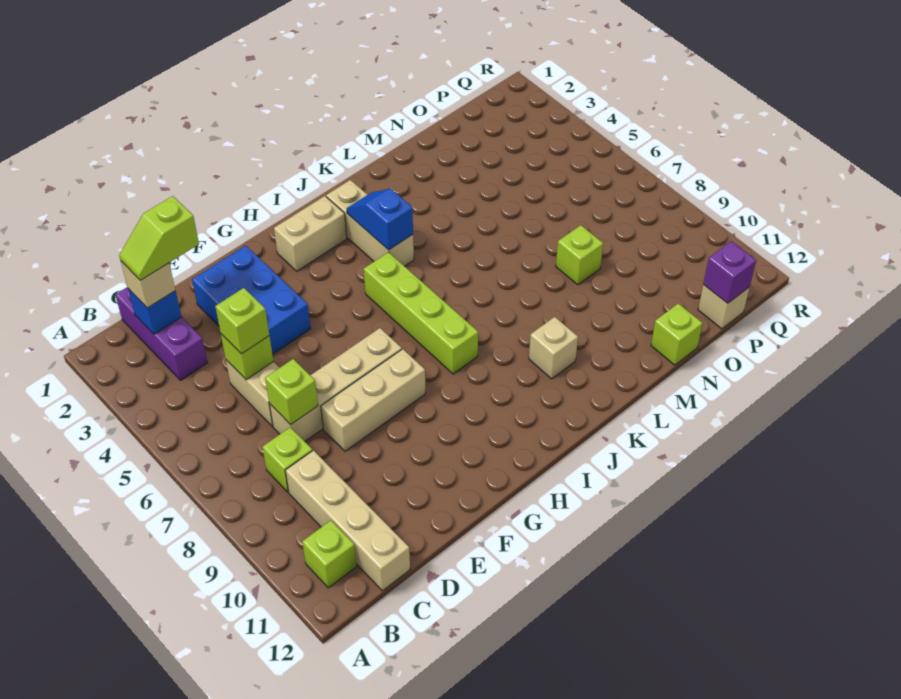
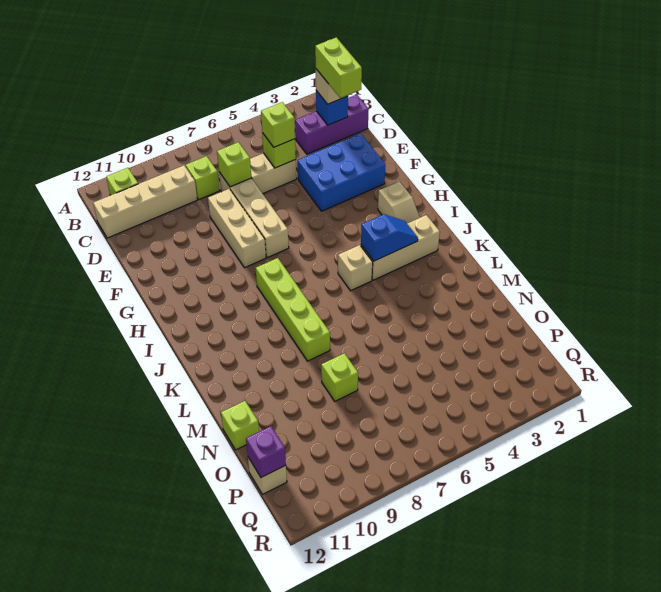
lime 1x2 slope [119,196,199,280] -> lime 1x2 brick [315,37,362,98]
tan 1x2 brick [274,196,347,271] -> tan 1x2 slope [378,181,420,223]
lime 1x4 brick [364,252,478,374] -> lime 1x4 brick turned to [256,258,330,361]
tan 1x1 brick [529,317,578,379] -> tan 1x1 brick moved to [338,245,373,291]

